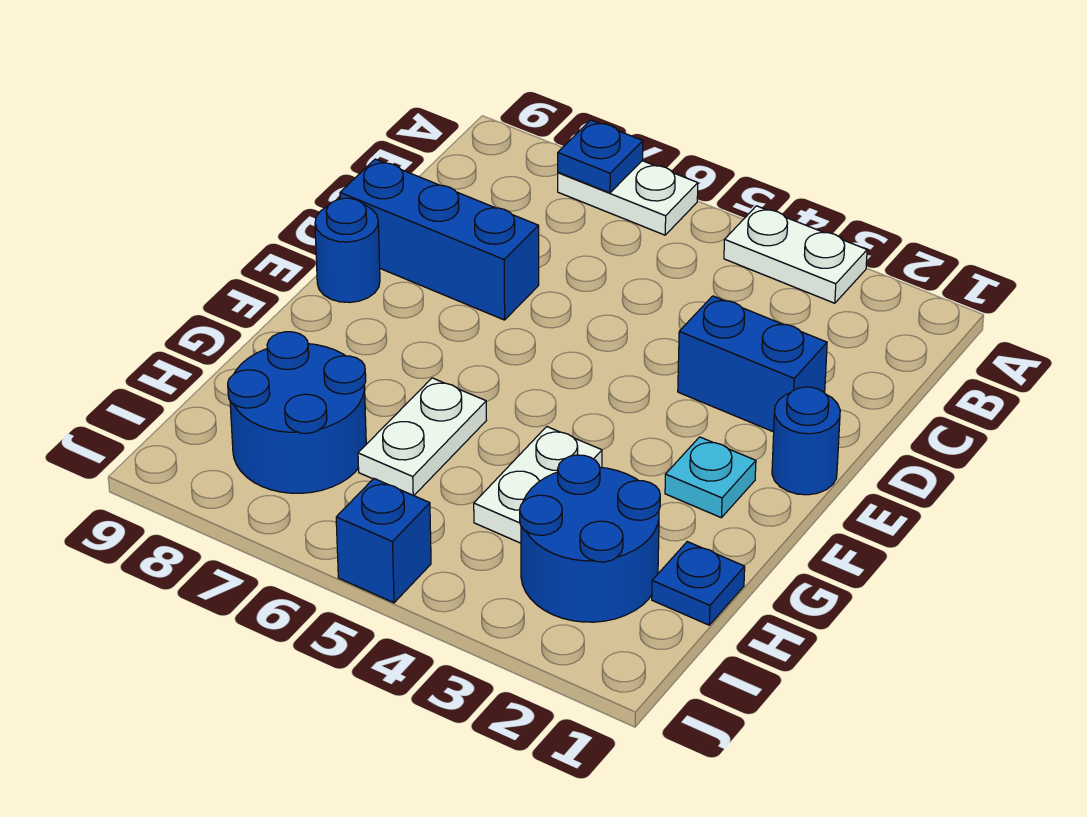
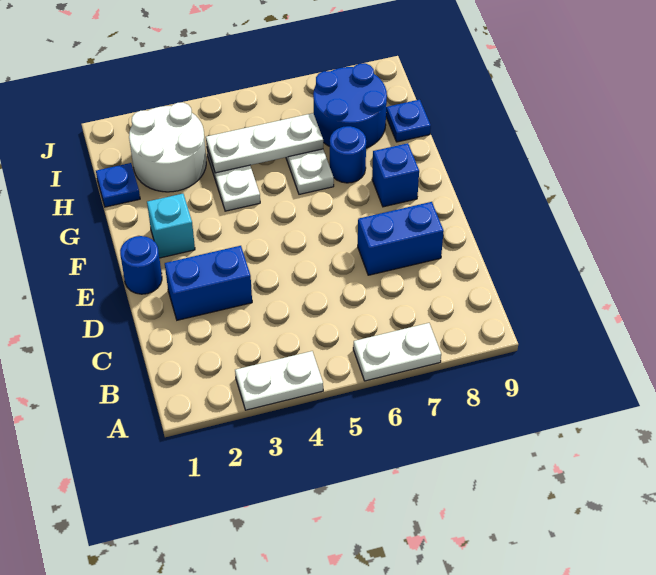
blue 1x1 plate [558,120,643,193] -> blue 1x1 plate moved to [386,100,431,142]
blue 1x3 brick [340,159,539,320] -> blue 1x2 brick [358,202,444,275]
blue 1x1 round brick [315,198,380,303] -> blue 1x1 round brick moved to [330,126,366,183]
cyan 1x1 plate [665,437,756,518] -> cyan 1x1 brick [147,194,195,258]
blue 2x2 round brick [520,455,660,622] -> white 2x2 round brick [129,103,206,192]
none -> white 1x3 plate [206,113,323,173]
blue 1x1 brick [336,479,431,603] -> blue 1x1 brick moved to [372,143,419,207]

